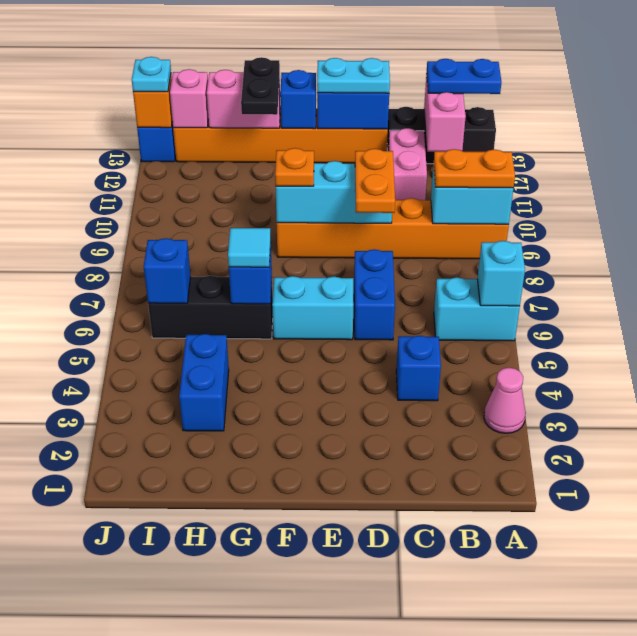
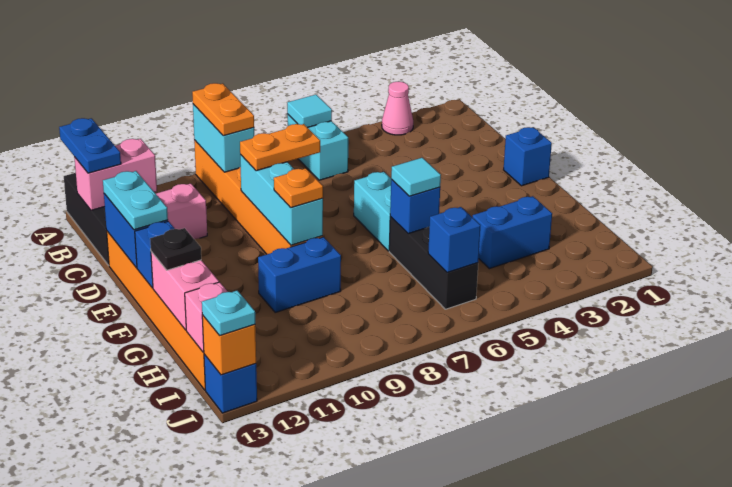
cyan 1x1 brick [477,241,525,306] -> cyan 1x1 tile [287,95,332,128]
blue 1x1 brick [396,336,441,401] -> blue 1x1 brick moved to [504,127,552,186]
blue 1x2 brick [354,249,395,340] -> blue 1x2 brick moved to [258,237,341,312]
black 1x2 plate [241,57,280,115] -> black 1x1 plate [150,228,201,270]

